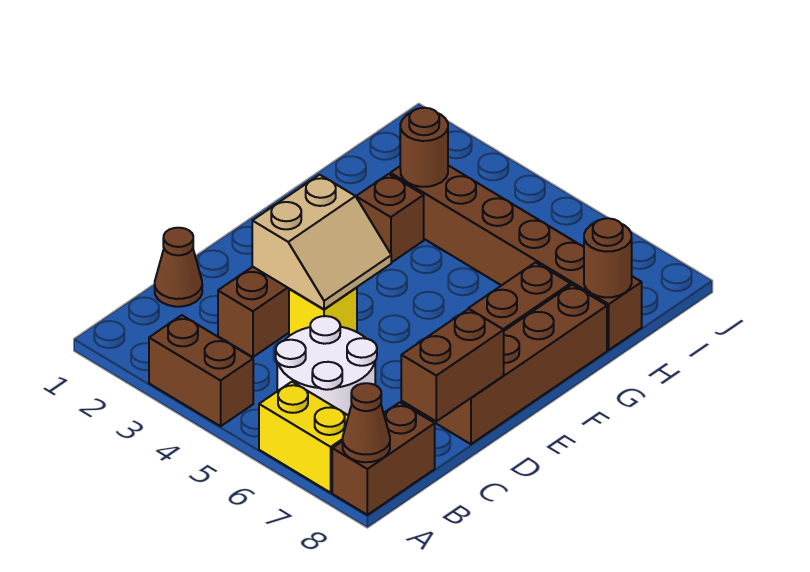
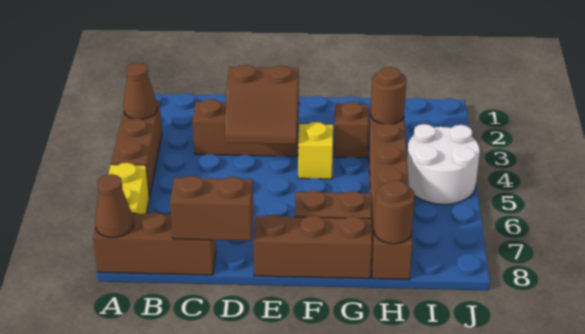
brown 1x2 brick [149,315,253,426] -> brown 1x3 brick [111,101,162,197]
brown 1x2 brick [332,402,435,515] -> brown 1x3 brick [93,212,216,275]
white 2x2 round brick [276,316,377,416] -> white 2x2 round brick moved to [407,124,480,204]
brown 1x1 cone [155,228,202,307] -> brown 1x1 cone moved to [123,63,157,119]
tan 2x2 slope [252,175,391,309] -> brown 2x2 slope [225,65,299,144]
yellow 1x1 brick [289,288,357,335] -> yellow 1x1 brick moved to [298,122,333,179]
brown 1x4 brick [436,285,607,444] -> brown 1x3 brick [253,215,372,279]

